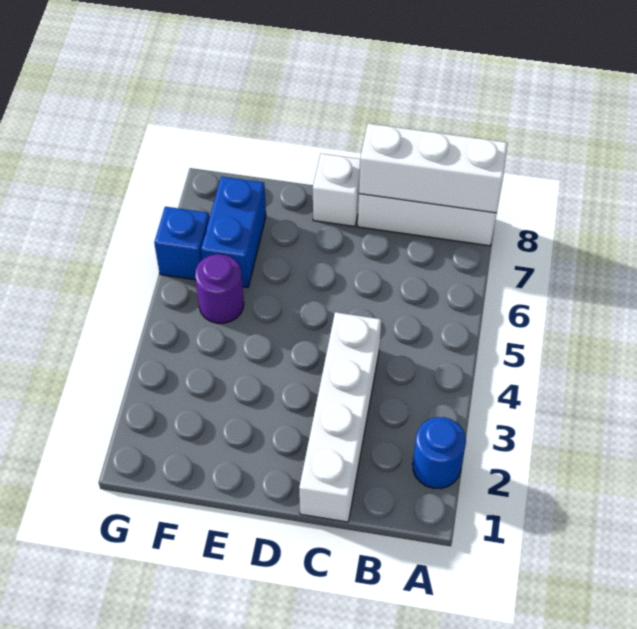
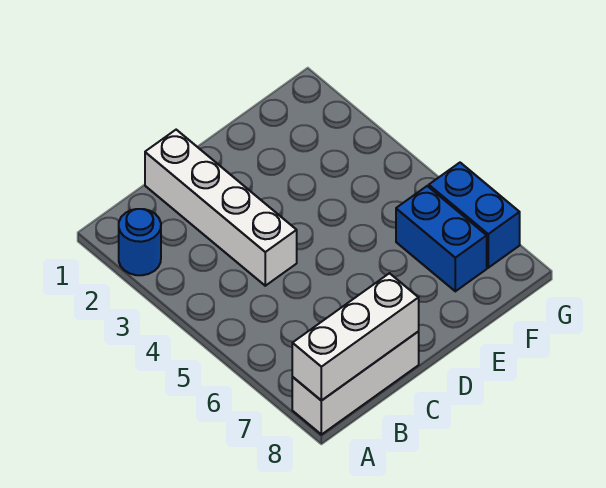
white 1x1 brick [313,154,360,227] -> none
purple 1x1 round brick [195,254,244,323] -> none
blue 1x1 brick [154,207,209,280] -> blue 1x2 brick [429,163,520,268]

